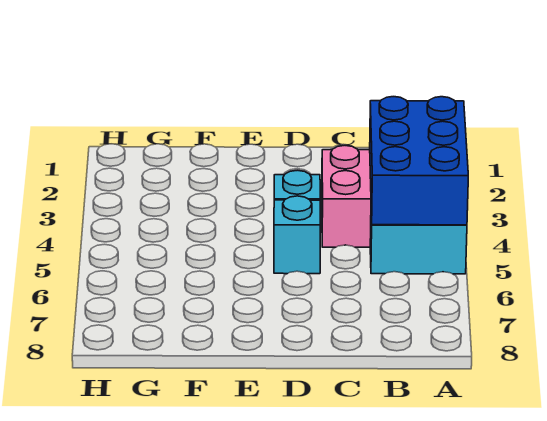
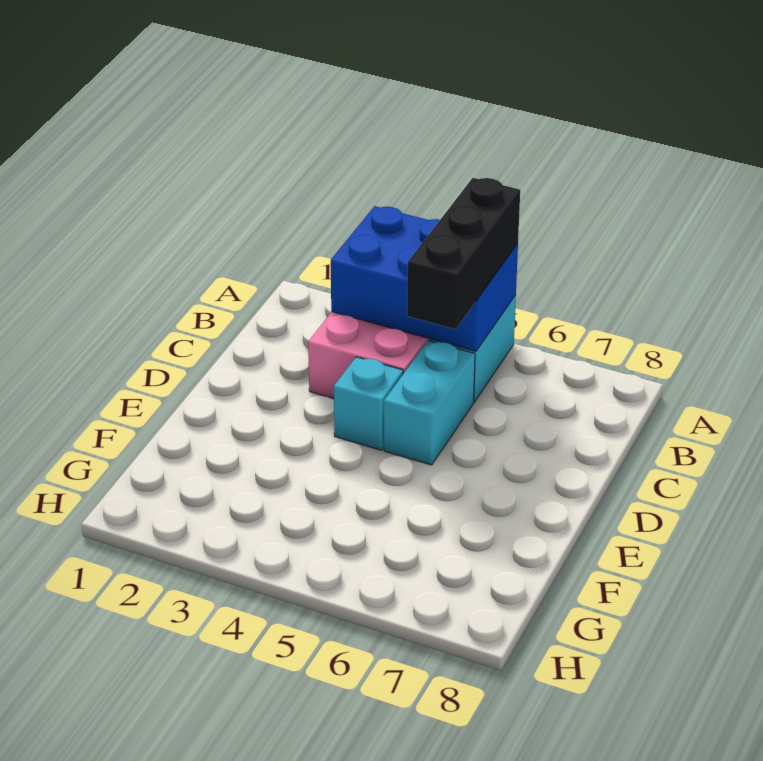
none -> black 1x3 brick [407,178,520,329]
cyan 1x1 brick [274,196,320,274] -> cyan 1x2 brick [384,341,475,465]

